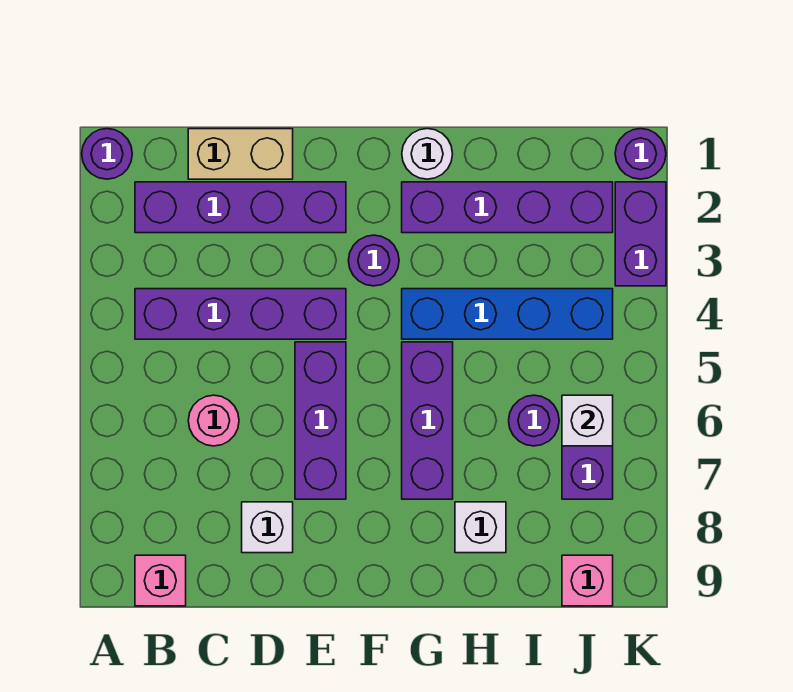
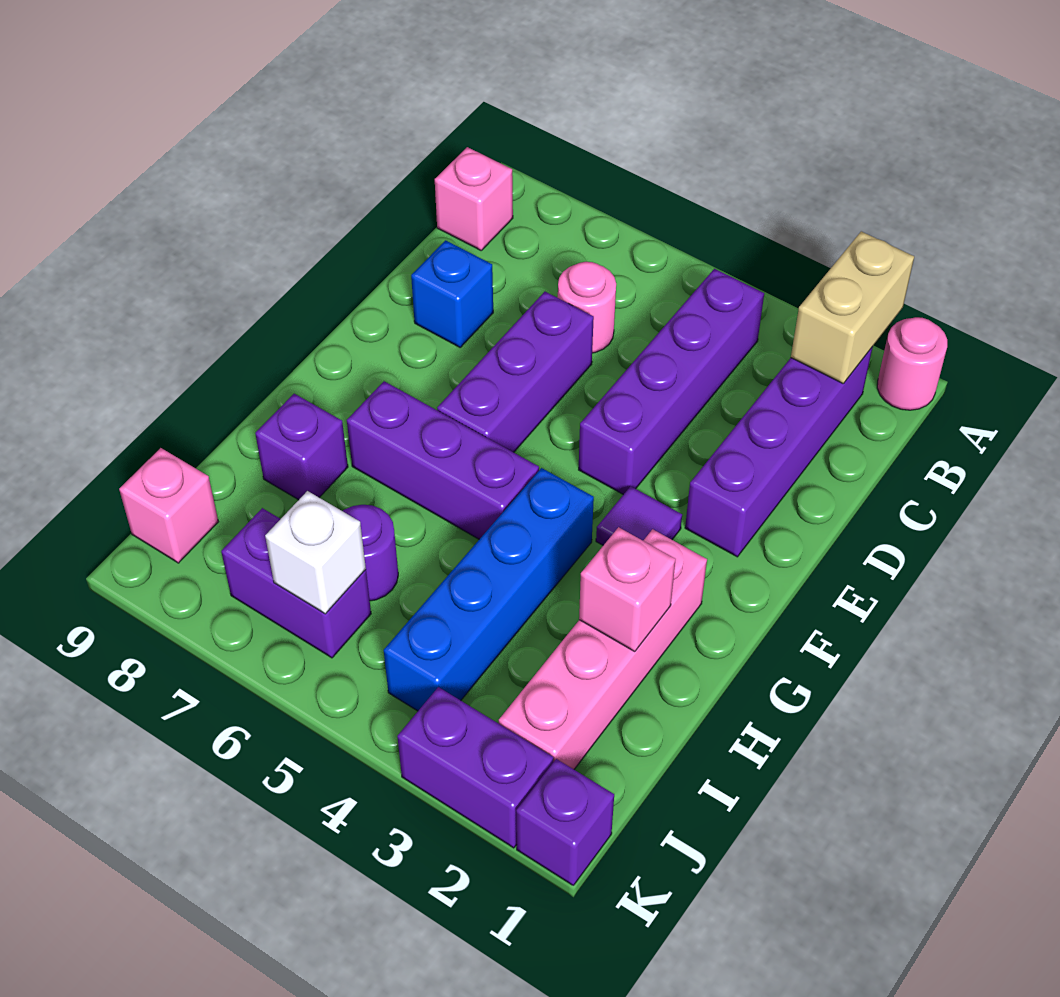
purple 1x1 round brick [82,129,132,179] -> pink 1x1 round brick [877,317,947,410]
tan 1x2 brick [188,129,293,179] -> tan 1x2 brick moved to [791,231,914,383]
white 1x1 brick [242,502,293,553] -> blue 1x1 brick [411,240,493,347]
purple 1x3 brick [295,342,346,499] -> purple 1x3 brick turned to [437,292,594,452]
purple 1x1 round brick [348,235,399,286] -> purple 1x1 tile [596,486,682,545]
white 1x1 round brick [402,129,453,179] -> none
purple 1x4 brick [402,182,613,233] -> pink 1x4 brick [499,529,707,769]
none -> pink 1x1 brick [579,527,676,652]
white 1x1 brick [455,502,506,553] -> purple 1x1 brick [255,394,348,500]
purple 1x1 round brick [615,129,666,179] -> purple 1x1 brick [516,759,614,885]

